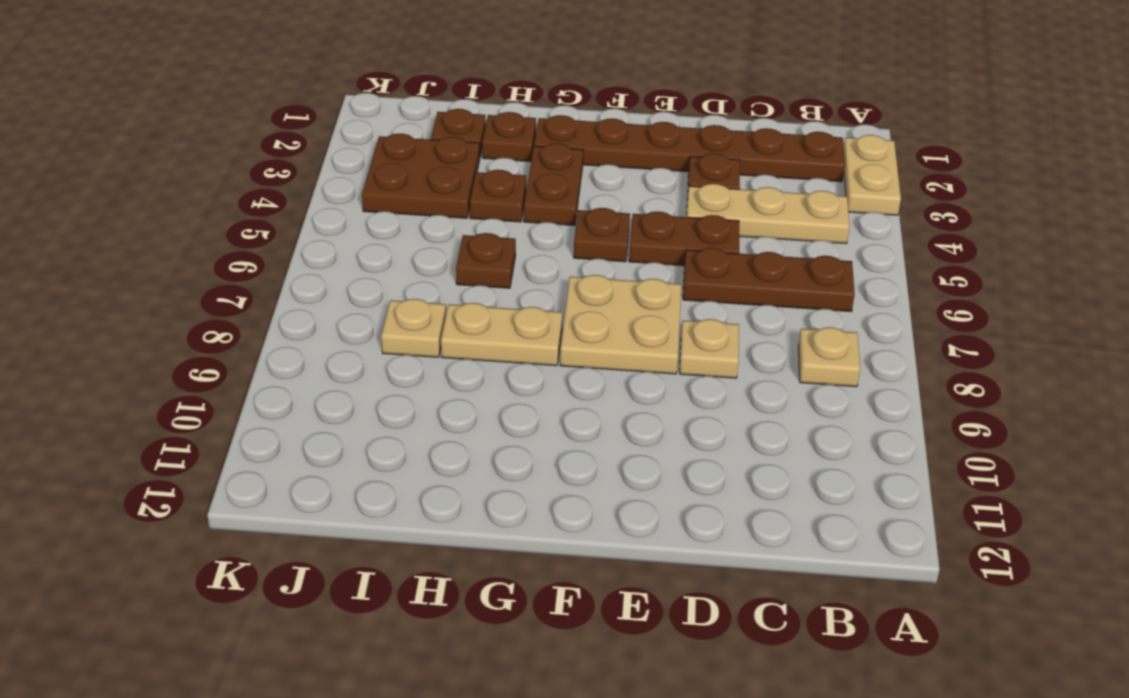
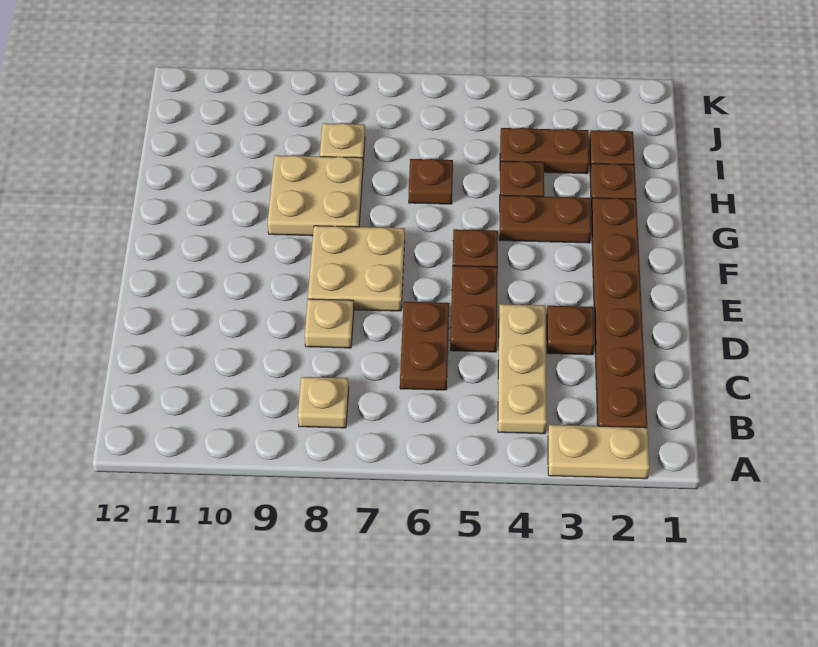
brown 1x3 plate [683,248,855,311] -> brown 1x2 plate [400,302,449,390]
tan 1x2 plate [441,303,562,366] -> tan 2x2 plate [268,155,363,236]
brown 2x2 plate [362,134,480,218] -> brown 1x2 plate [500,128,589,174]

